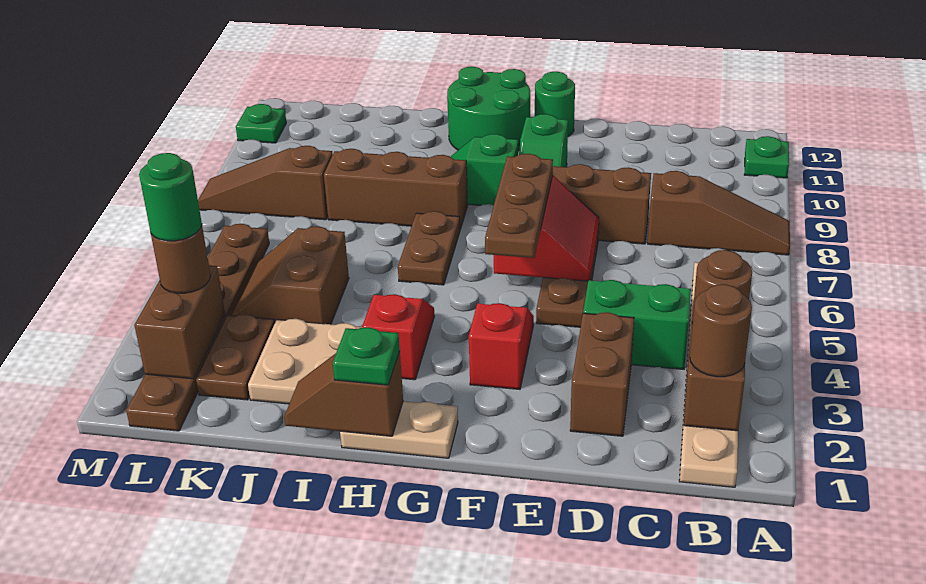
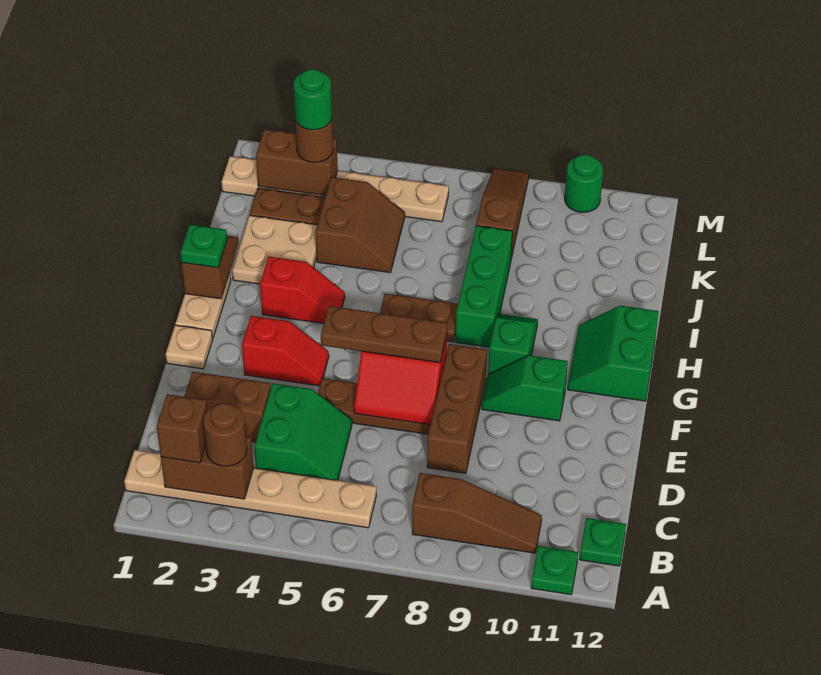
brown 1x3 slope [648,171,790,255] -> brown 1x3 slope turned to [412,473,542,553]
brown 1x1 round brick [690,284,752,377] -> brown 1x1 brick [157,394,208,463]
none -> tan 1x1 plate [166,325,213,369]
green 1x1 round brick [535,72,575,136] -> green 1x1 round brick moved to [565,155,603,212]
green 2x2 round brick [447,67,530,151] -> green 2x2 slope [568,306,659,401]
brown 1x3 brick [324,149,468,229] -> green 1x3 brick [455,226,512,347]
brown 2x2 slope [232,226,349,324] -> brown 2x2 slope turned to [316,177,405,273]
brown 1x6 plate [126,224,269,431] -> tan 1x6 plate [221,156,449,222]
green 1x1 plate [236,104,286,143] -> green 1x1 plate moved to [580,518,626,566]

